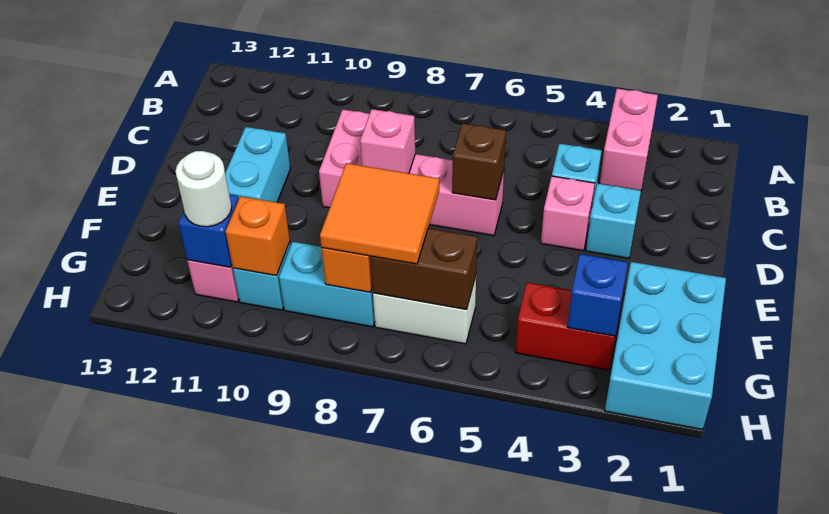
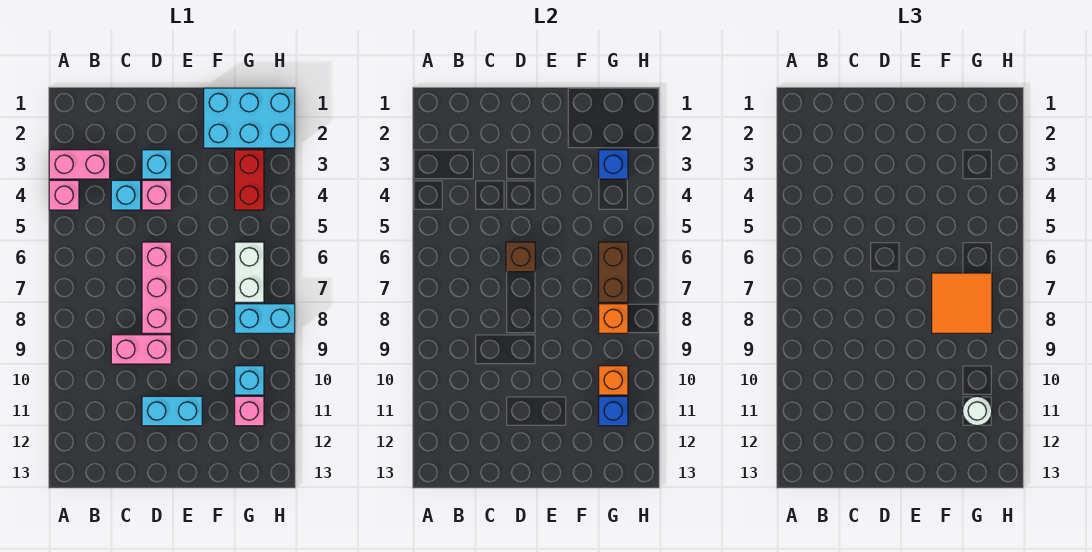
pink 1x1 brick [360,109,415,173] -> pink 1x1 brick moved to [49,180,79,210]
cyan 1x2 brick [279,242,375,327] -> cyan 1x2 brick turned to [235,304,295,333]

